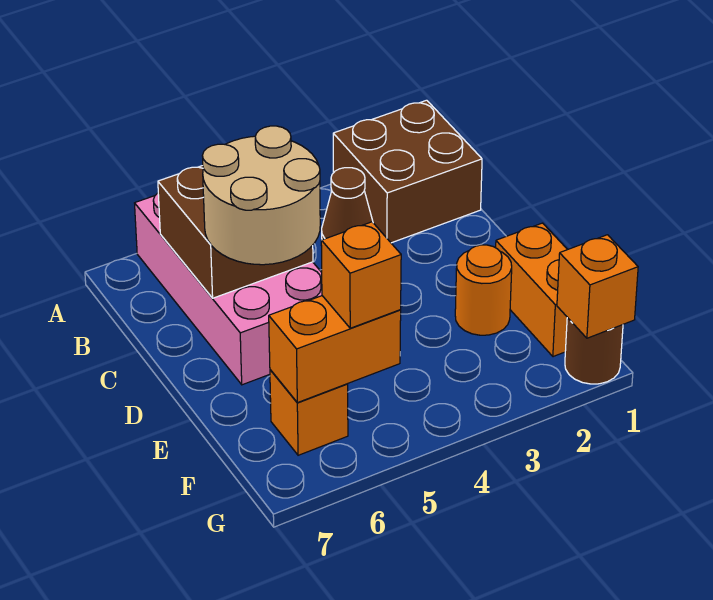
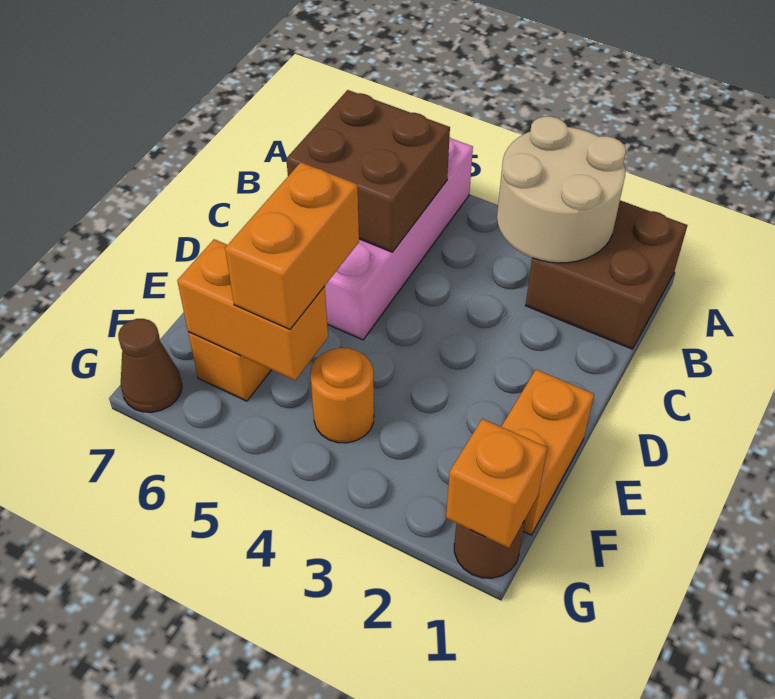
brown 1x1 cone [322,168,373,240] -> brown 1x1 cone moved to [118,319,182,412]
tan 2x2 round brick [202,126,320,265] -> tan 2x2 round brick moved to [497,116,626,263]
orange 1x1 round brick [455,245,512,335] -> orange 1x1 round brick moved to [310,348,374,443]
orange 1x1 brick [321,222,401,328] -> orange 1x2 brick [225,162,359,329]

